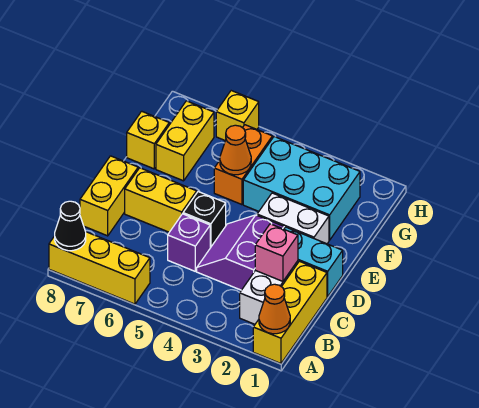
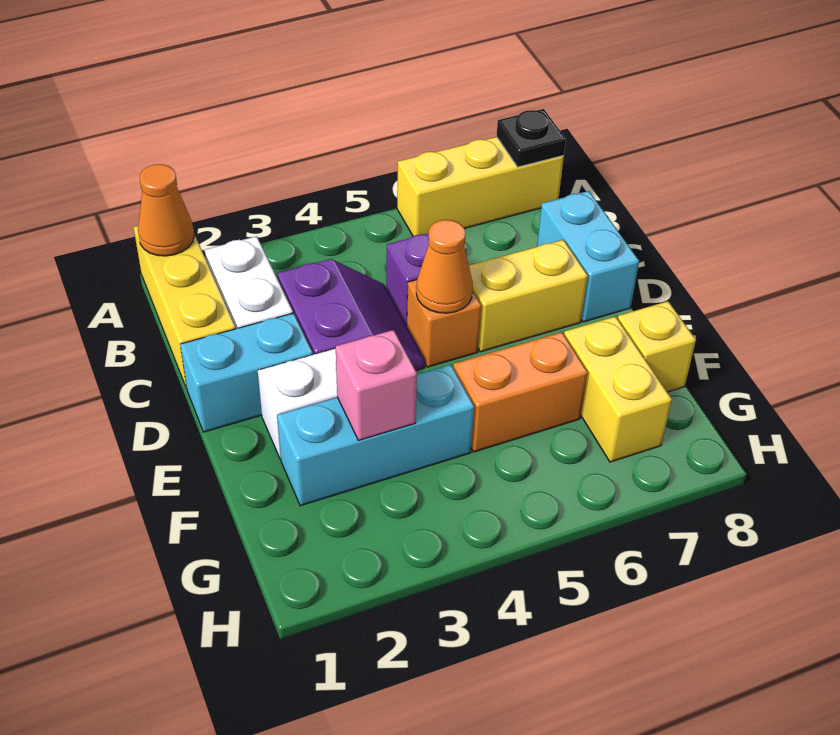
black 1x1 cone [55,201,86,251] -> black 1x1 plate [497,109,566,167]
pink 1x1 brick [255,224,298,281] -> pink 1x1 brick moved to [336,330,417,440]
yellow 1x2 brick [80,156,138,236] -> cyan 1x2 brick [537,191,639,322]
black 1x1 brick [183,192,226,248] -> orange 1x1 brick [407,280,481,367]
cyan 2x3 brick [243,137,360,240] -> cyan 1x3 brick [277,364,474,506]
orange 1x2 brick [214,125,272,205] -> orange 1x2 brick turned to [453,332,588,452]
orange 1x1 cone [220,125,251,175] -> orange 1x1 cone moved to [416,220,473,313]
yellow 1x1 brick [216,91,259,140] -> none

